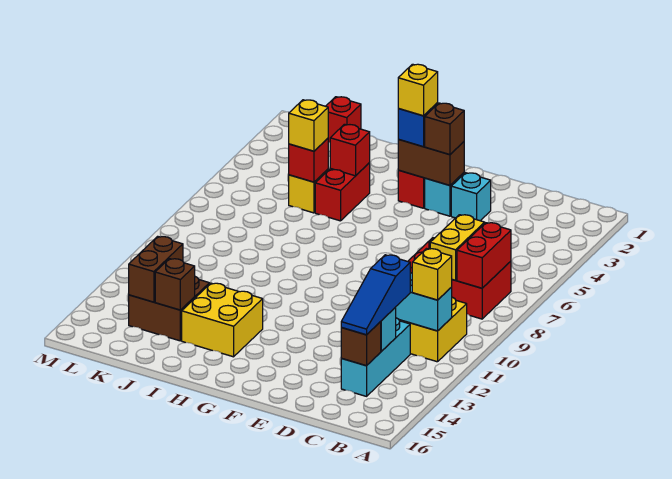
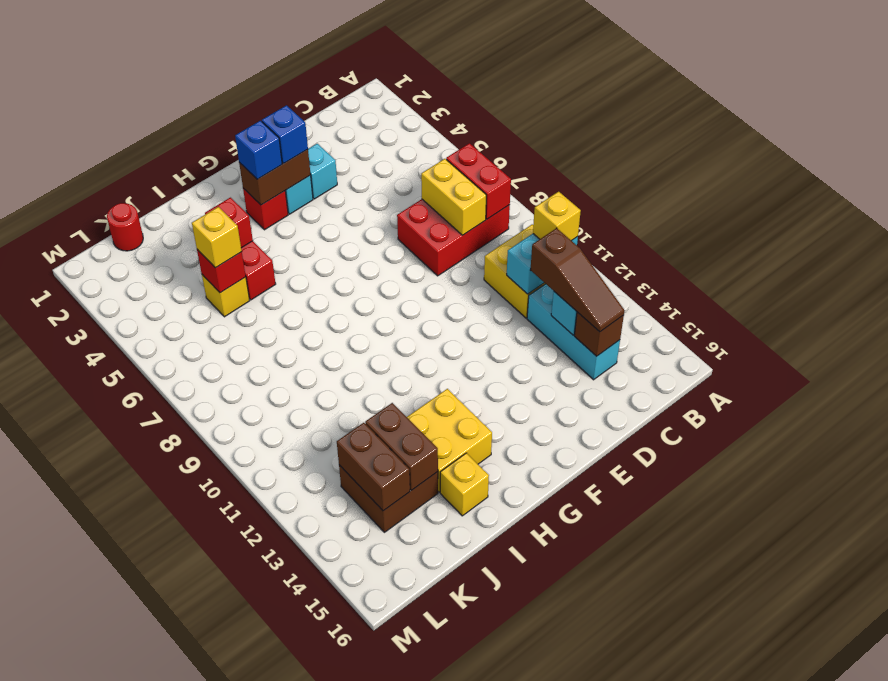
blue 1x3 slope [341,255,410,335] -> brown 1x3 slope [531,228,624,332]
brown 1x1 brick [425,103,464,155] -> blue 1x1 brick [262,105,308,164]
yellow 1x1 brick [398,64,438,116] -> yellow 1x1 brick moved to [440,453,489,516]
brown 1x1 brick [155,259,195,310] -> brown 1x2 brick [365,403,438,490]
red 1x1 brick [326,97,361,142] -> red 1x1 round brick [107,203,143,251]

